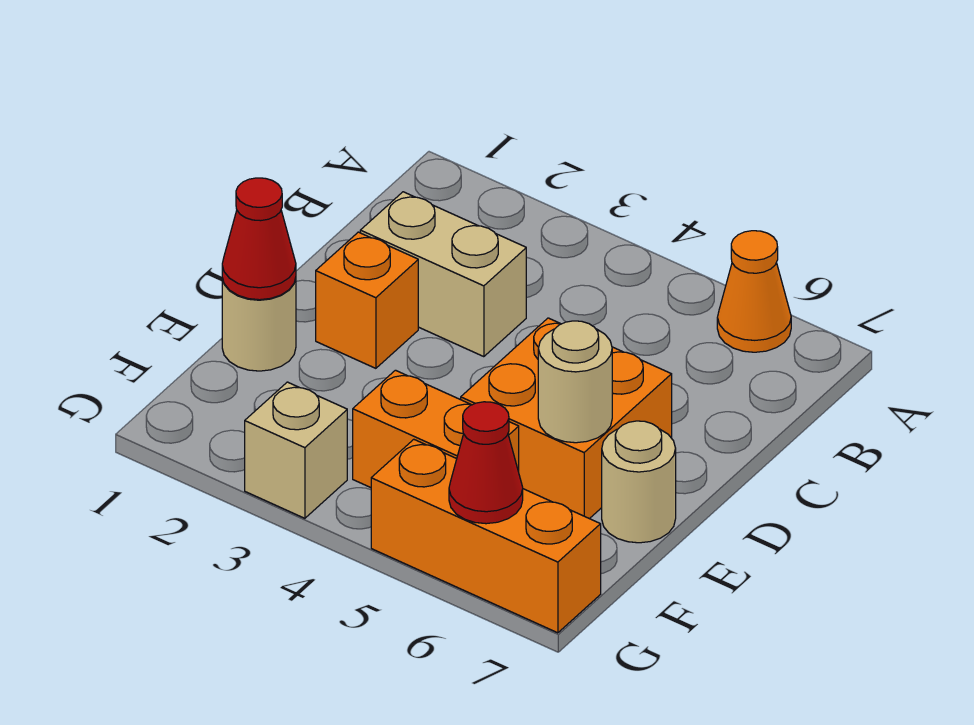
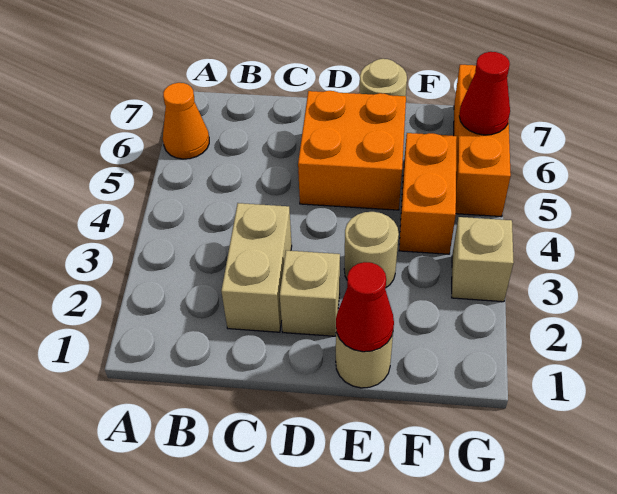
orange 1x1 brick [316,232,418,368] -> tan 1x1 brick [280,250,340,336]
tan 1x1 round brick [538,321,612,443] -> tan 1x1 round brick moved to [344,212,399,287]

